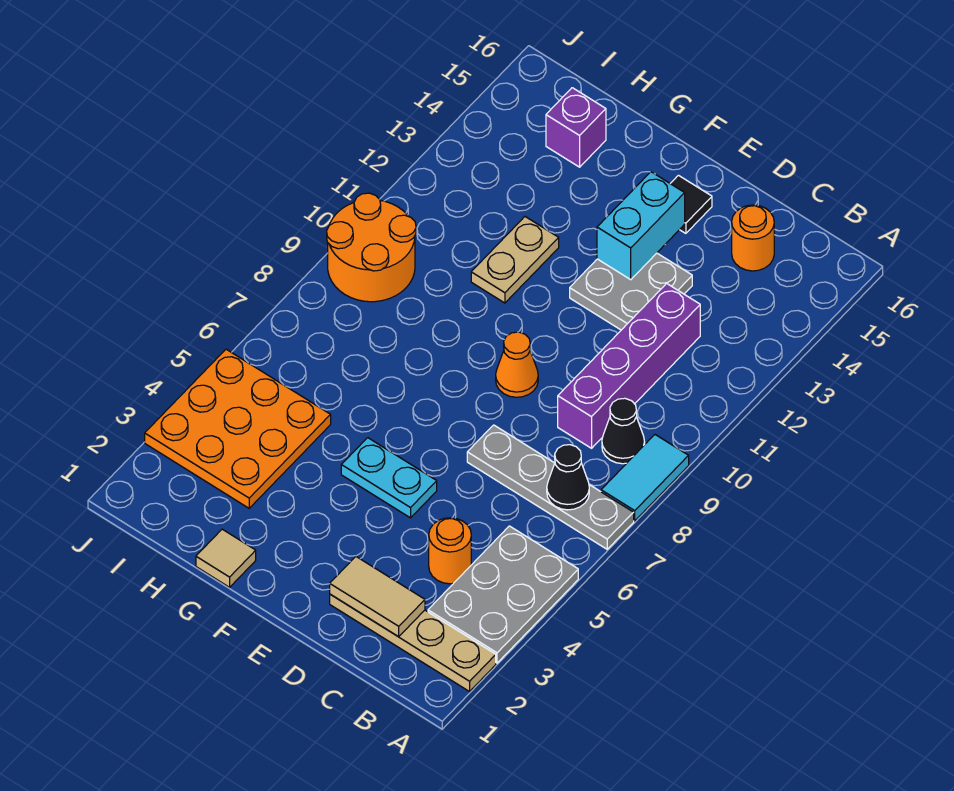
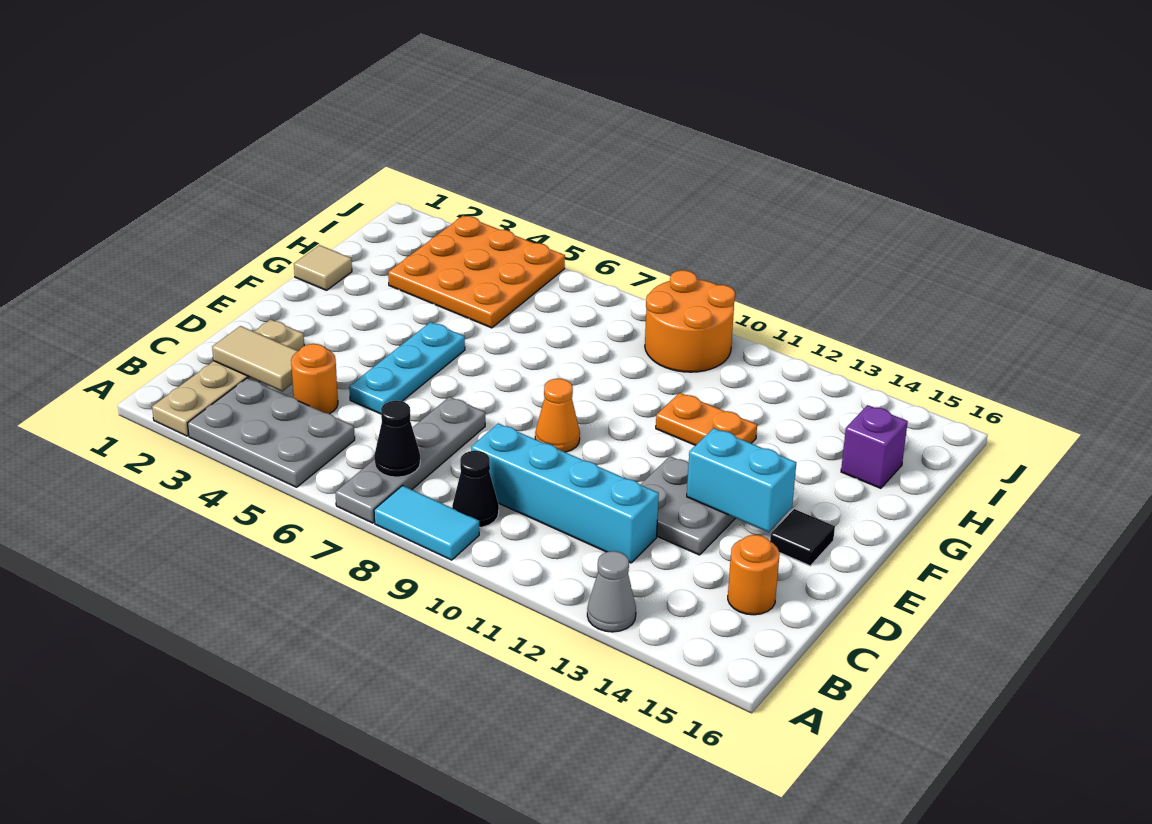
none -> grey 1x1 cone [587,551,636,632]
tan 1x2 tile [330,557,425,637] -> tan 1x2 tile turned to [212,326,298,391]
purple 1x4 brick [558,283,700,448] -> cyan 1x4 brick [471,423,659,563]
cyan 1x2 plate [341,438,437,518] -> cyan 1x3 plate [349,322,465,414]
tan 1x2 plate [471,217,559,303] -> orange 1x2 plate [656,393,757,445]

